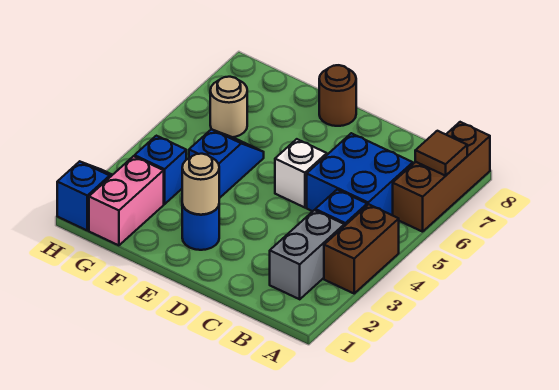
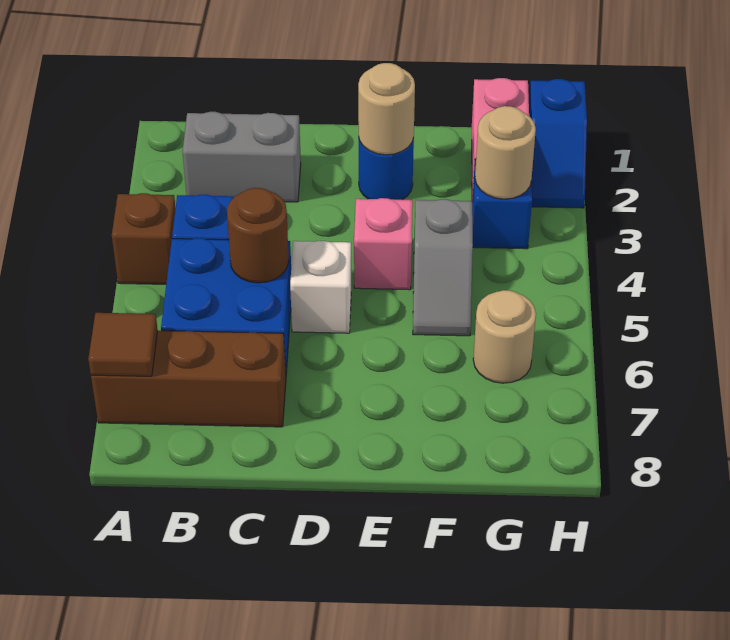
brown 1x2 brick [324,204,399,293] -> brown 1x1 brick [112,193,176,284]
brown 1x3 brick [393,122,490,232] -> brown 1x3 brick turned to [91,331,286,427]
grey 1x2 brick [270,210,344,299] -> grey 1x2 brick turned to [182,112,301,202]
none -> pink 1x1 brick [354,198,413,290]
brown 1x1 round brick [319,65,356,126] -> brown 1x1 round brick moved to [227,188,289,283]
blue 1x2 slope [189,129,264,198] -> grey 1x2 slope [413,199,473,336]
none -> tan 1x1 round brick [475,106,536,199]

